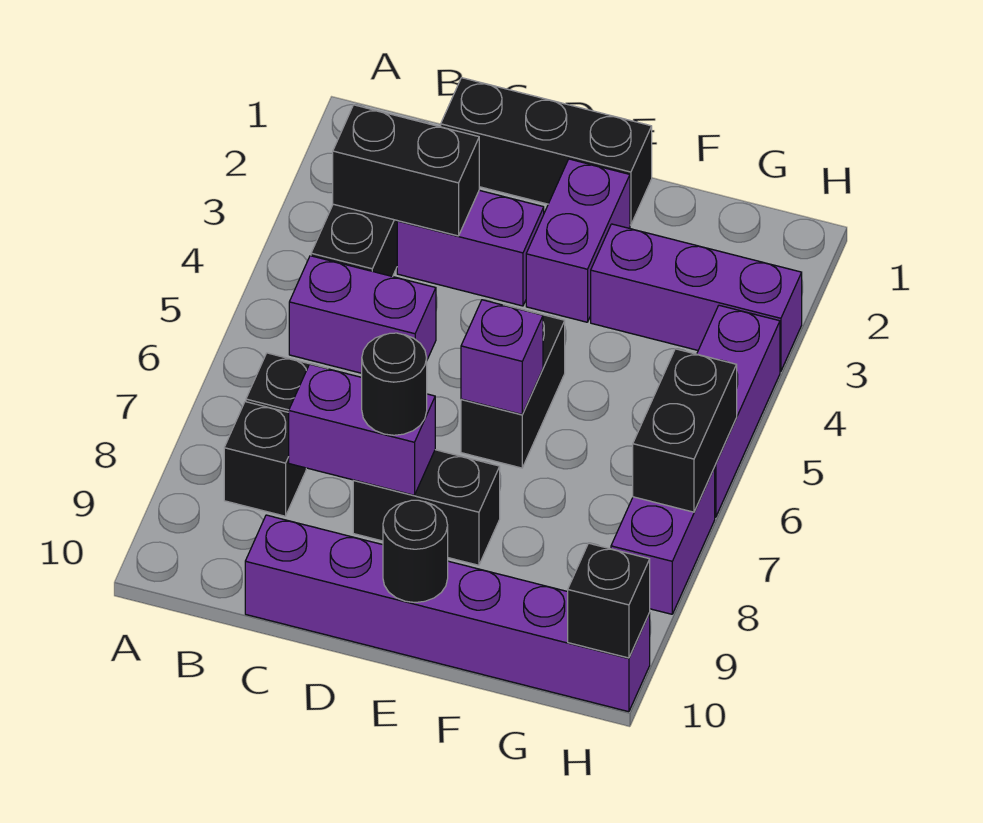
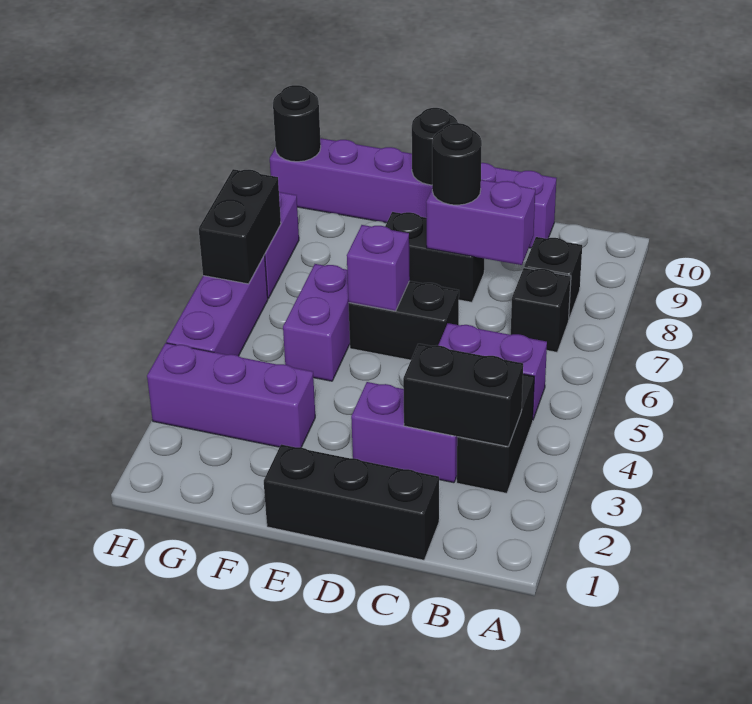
purple 1x2 brick [526,159,630,322] -> purple 1x2 brick moved to [283,264,350,381]
black 1x2 brick [461,305,565,468] -> black 1x2 brick turned to [349,281,459,360]
black 1x1 brick [568,543,650,658] -> black 1x1 round brick [273,85,321,162]

